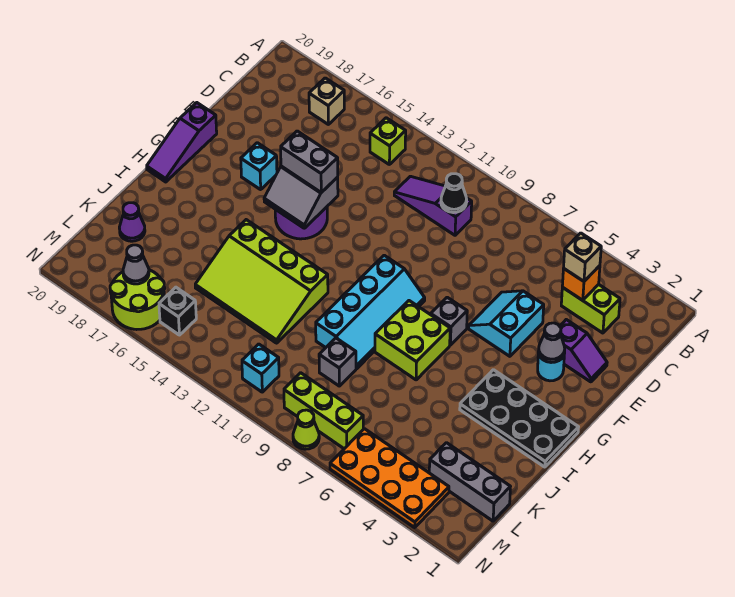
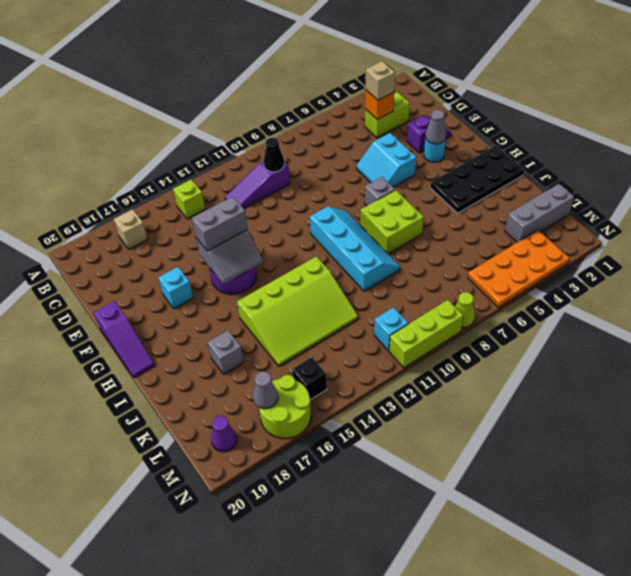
grey 1x1 brick [319,338,356,386] -> grey 1x1 brick moved to [208,331,244,374]
purple 1x1 cone [119,203,145,241] -> purple 1x1 cone moved to [211,416,237,452]
lime 1x3 brick [284,373,363,449] -> lime 1x3 brick moved to [389,300,463,368]

